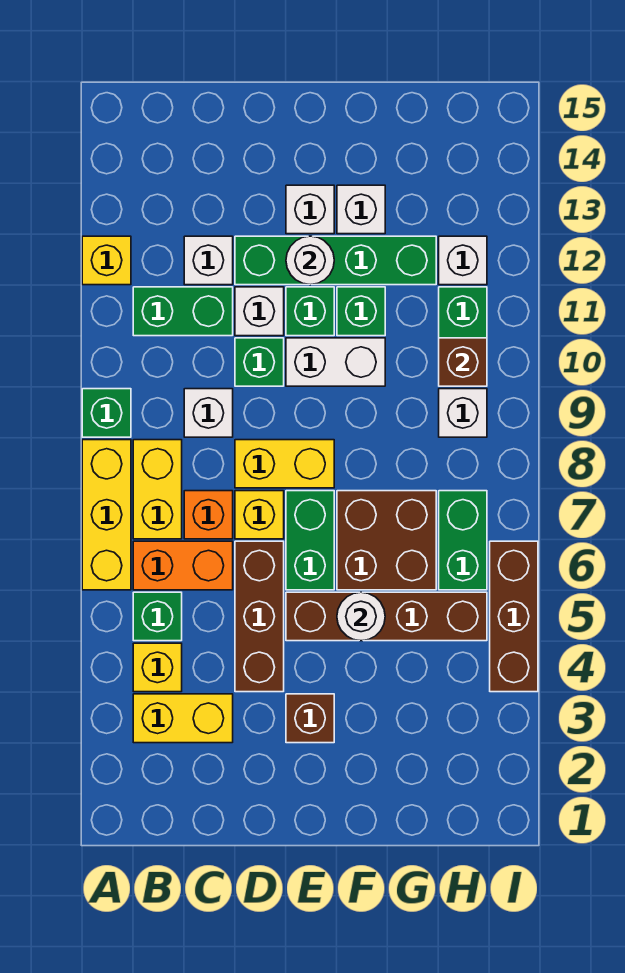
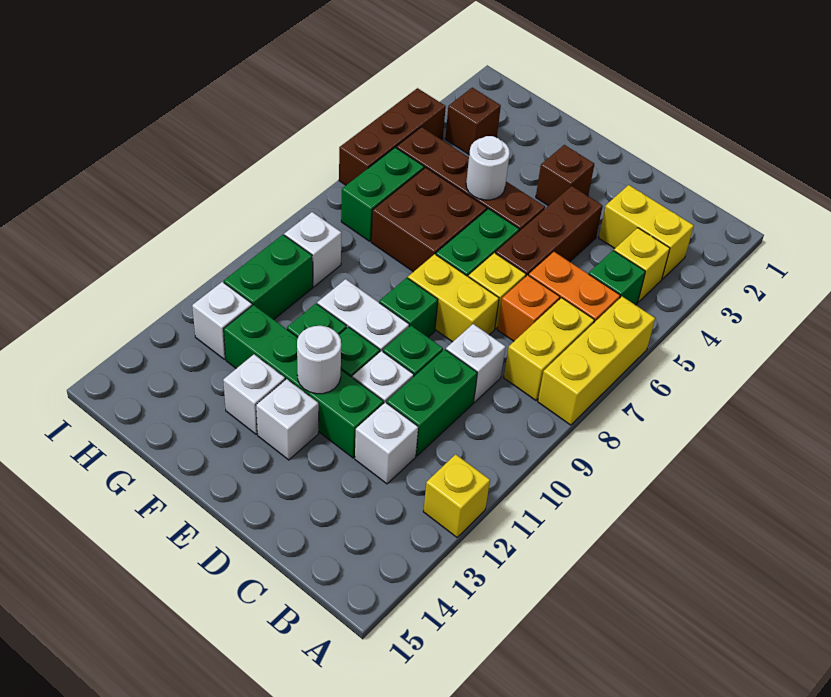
green 1x1 brick [82,389,131,437] -> green 1x1 brick moved to [379,278,438,337]
green 1x2 brick [133,287,233,336] -> green 1x2 brick turned to [387,349,477,456]
brown 1x1 brick [439,338,487,386] -> brown 1x1 brick moved to [445,88,501,154]

